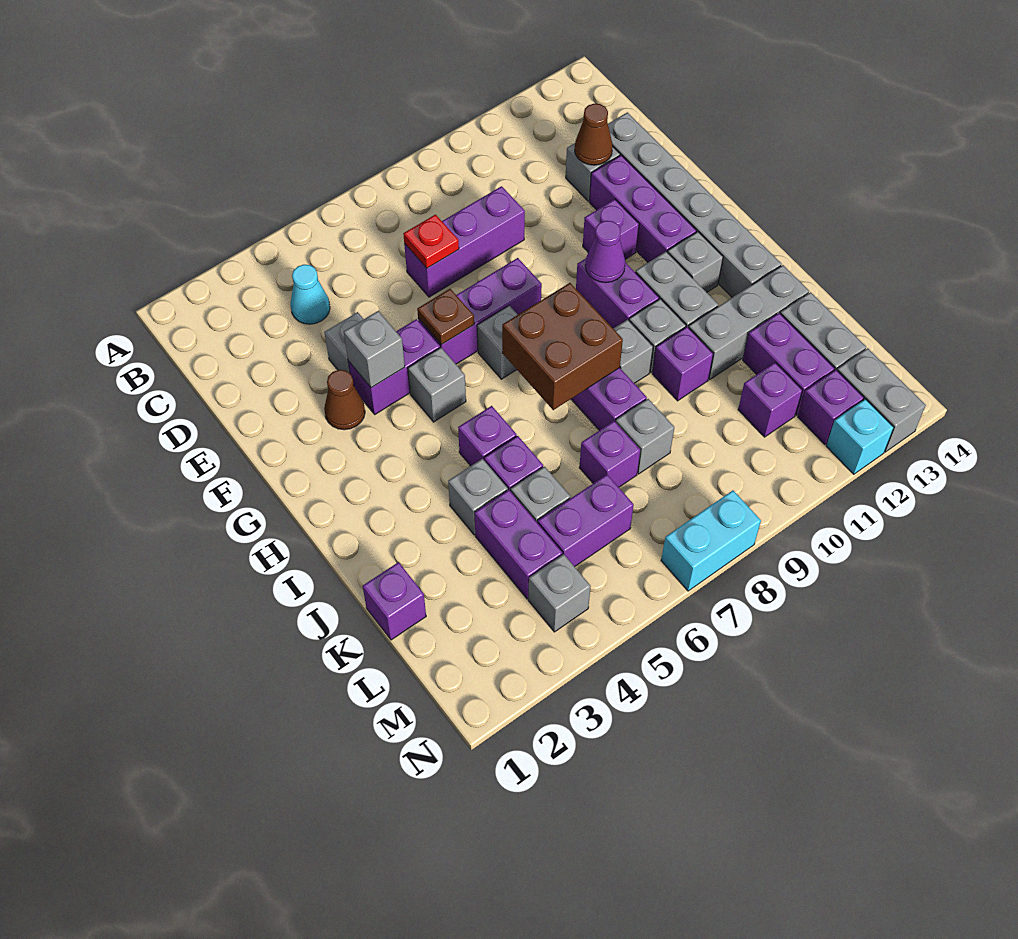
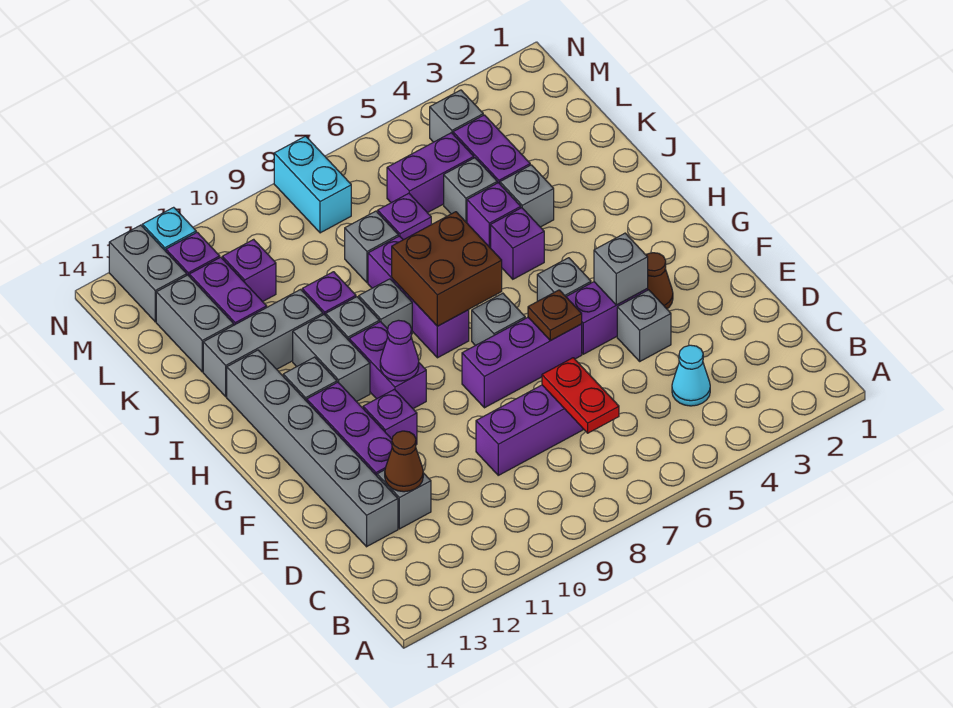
red 1x1 plate [403,215,459,268] -> red 1x2 plate [542,358,619,433]
purple 1x1 brick [363,562,426,640] -> none
cyan 1x2 brick [661,491,761,591] -> cyan 1x2 brick turned to [274,136,351,233]

